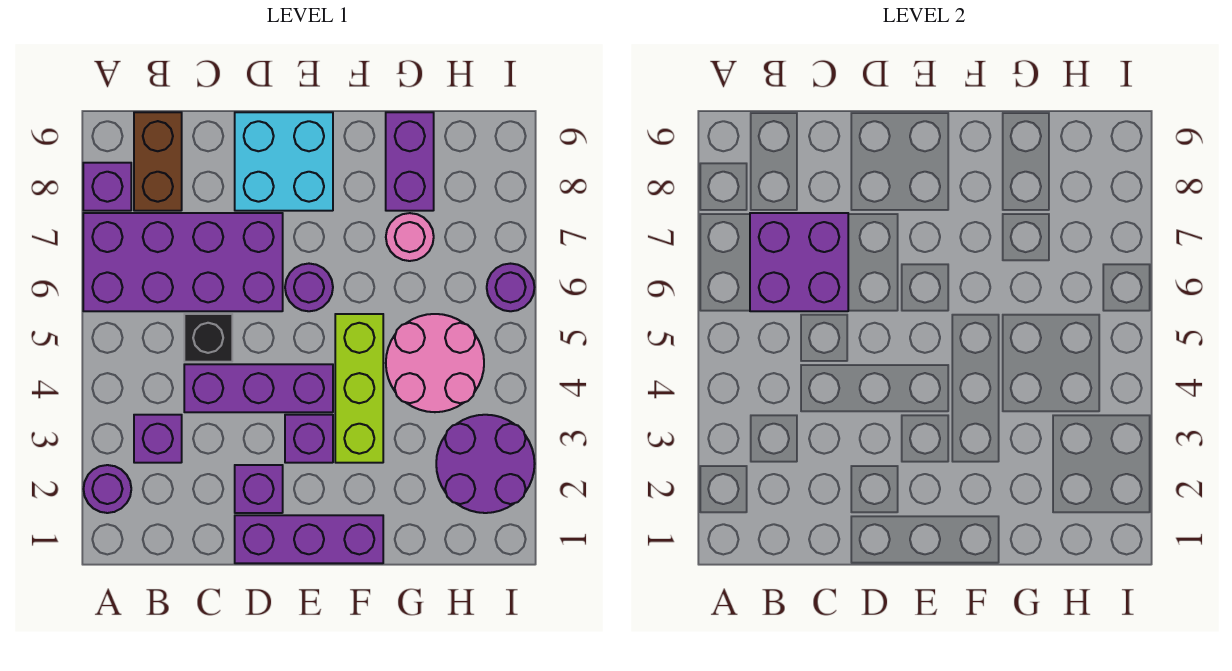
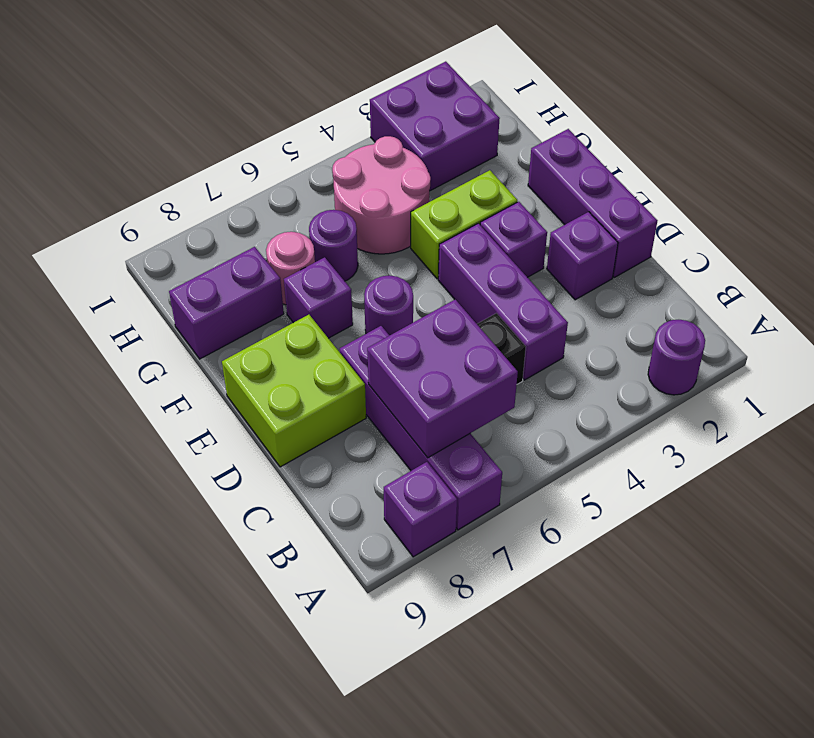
purple 2x4 brick [83,213,283,311] -> purple 1x4 brick [340,326,502,530]
purple 1x1 brick [134,415,182,463] -> purple 1x1 brick moved to [284,257,353,338]
brown 1x2 brick [134,112,182,211] -> none
cyan 2x2 brick [235,112,333,211] -> lime 2x2 brick [222,315,366,467]
lime 1x3 brick [335,314,383,463] -> lime 1x2 brick [411,170,517,279]
purple 2x2 round brick [436,415,535,513] -> purple 2x2 brick [370,62,500,191]
purple 1x1 round brick [487,264,535,311] -> purple 1x1 round brick moved to [309,210,358,281]

